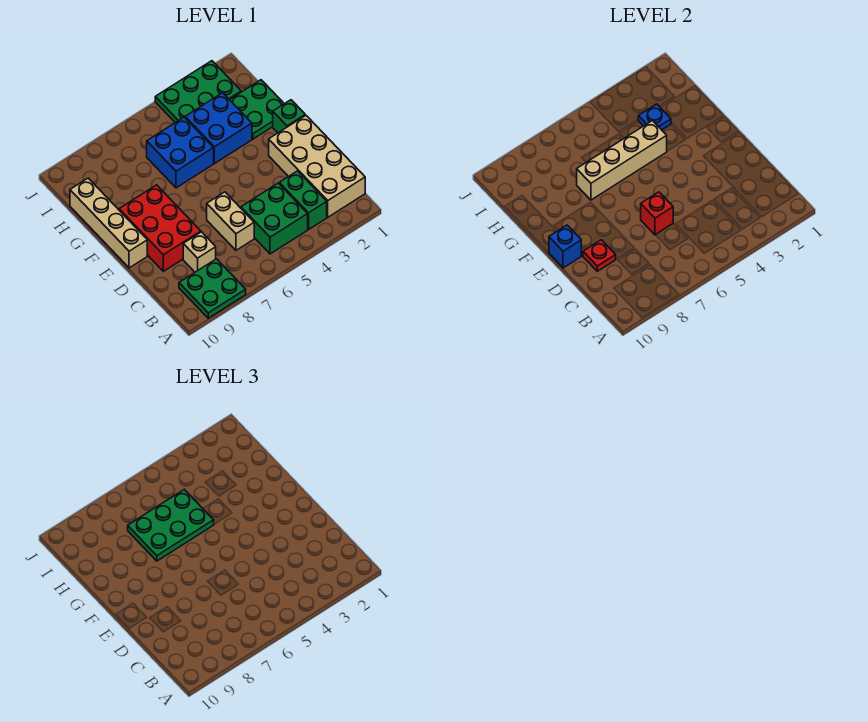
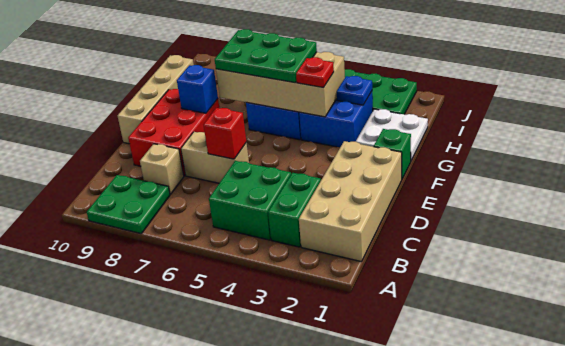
tan 1x2 brick [207,192,254,250] -> tan 1x2 brick turned to [181,132,249,183]
red 1x1 plate [583,240,616,271] -> red 1x1 plate moved to [296,57,334,88]
blue 1x1 brick [549,225,581,268] -> blue 1x1 brick moved to [177,65,218,113]
green 2x2 plate [230,80,284,139] -> white 2x2 plate [356,109,428,161]
tan 1x4 brick [577,121,667,200] -> tan 2x4 brick [216,52,345,117]

